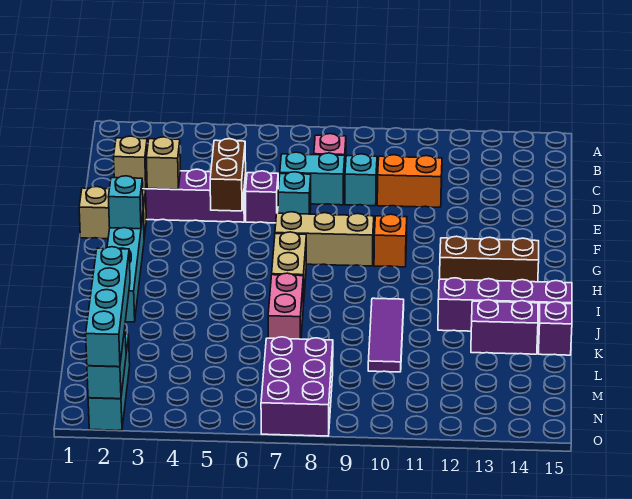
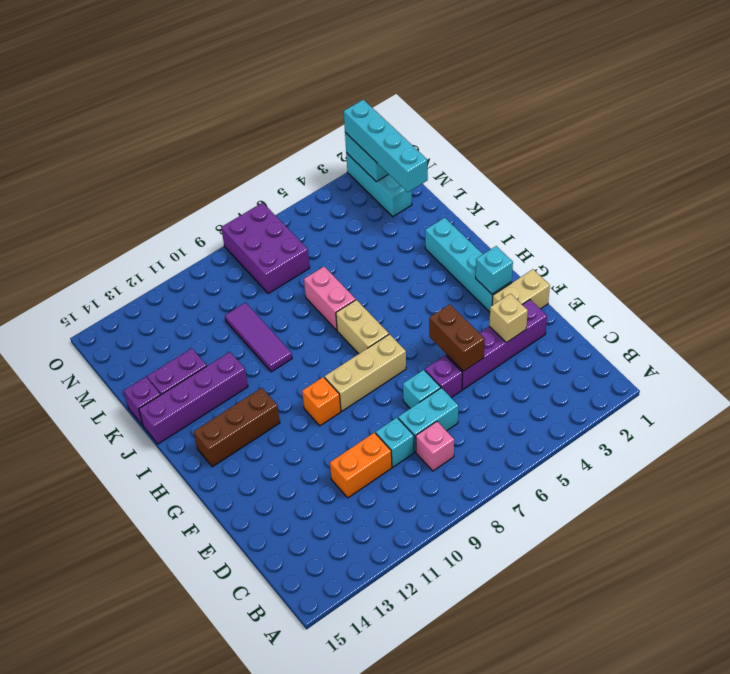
tan 1x1 brick [114,136,147,189] -> none

